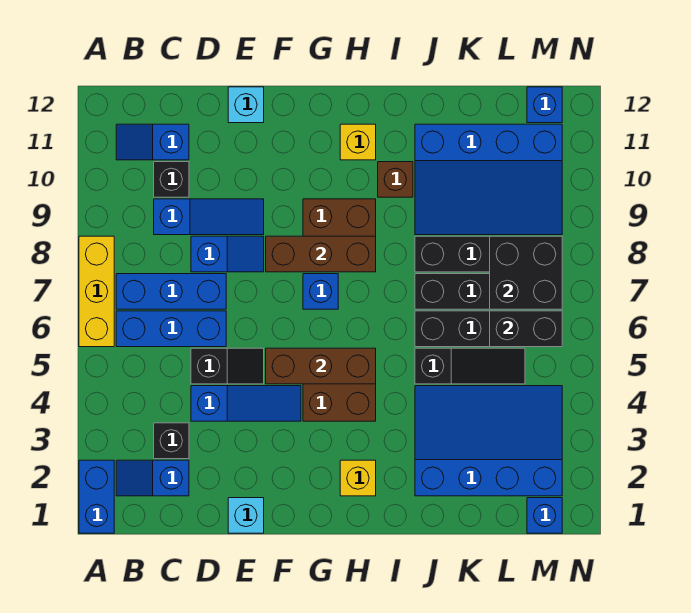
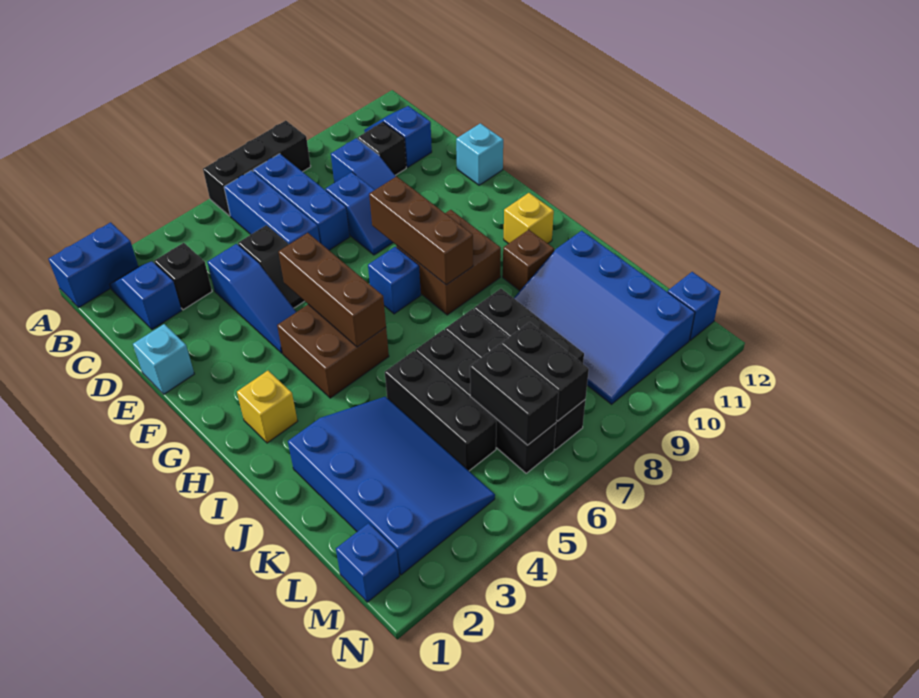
yellow 1x3 brick [79,236,114,347] -> black 1x3 brick [203,121,311,216]
black 1x3 slope [415,348,525,384] -> black 1x3 brick [385,351,496,471]
black 2x2 brick [490,236,562,309] -> black 1x2 brick [501,322,589,421]

